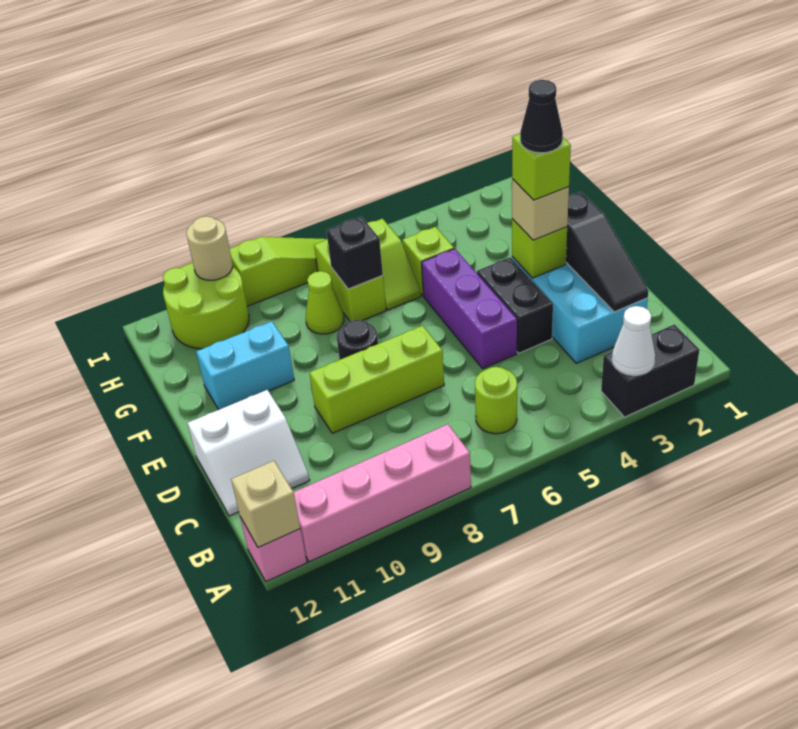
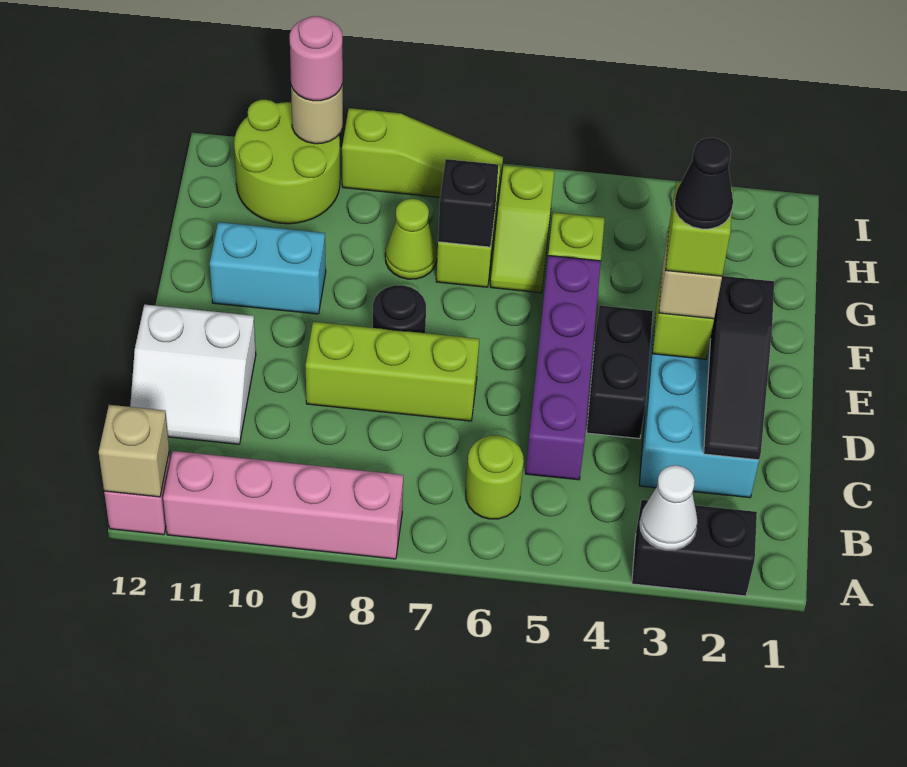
purple 1x3 brick [421,249,517,369] -> purple 1x4 brick [525,256,601,480]
none -> pink 1x1 round brick [290,16,343,101]

